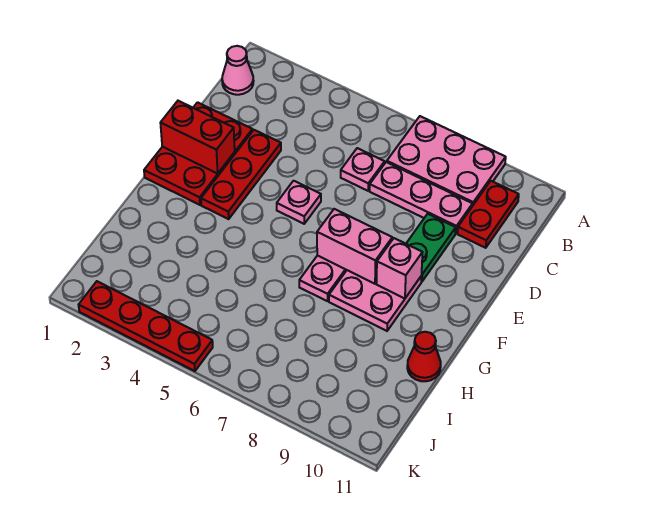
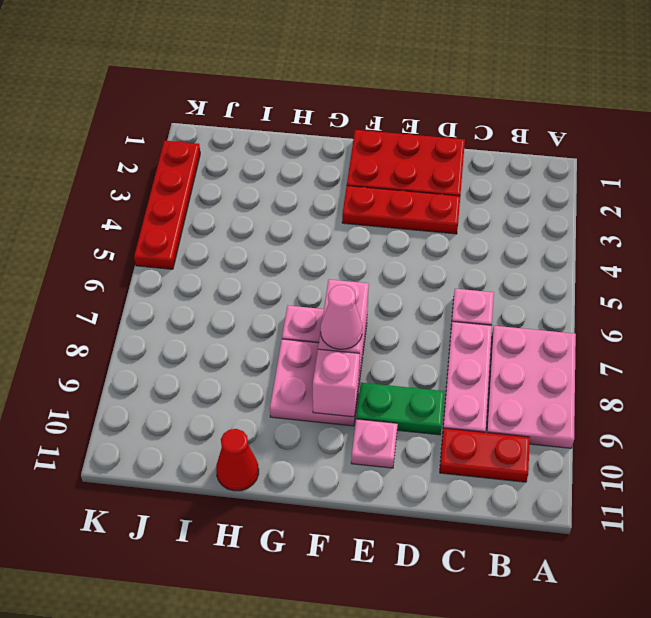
pink 1x1 cone [222,46,254,95] -> pink 1x1 cone moved to [321,285,362,349]
red 1x2 brick [161,101,235,174] -> none
pink 1x1 plate [277,181,321,224] -> pink 1x1 plate moved to [351,419,398,468]

